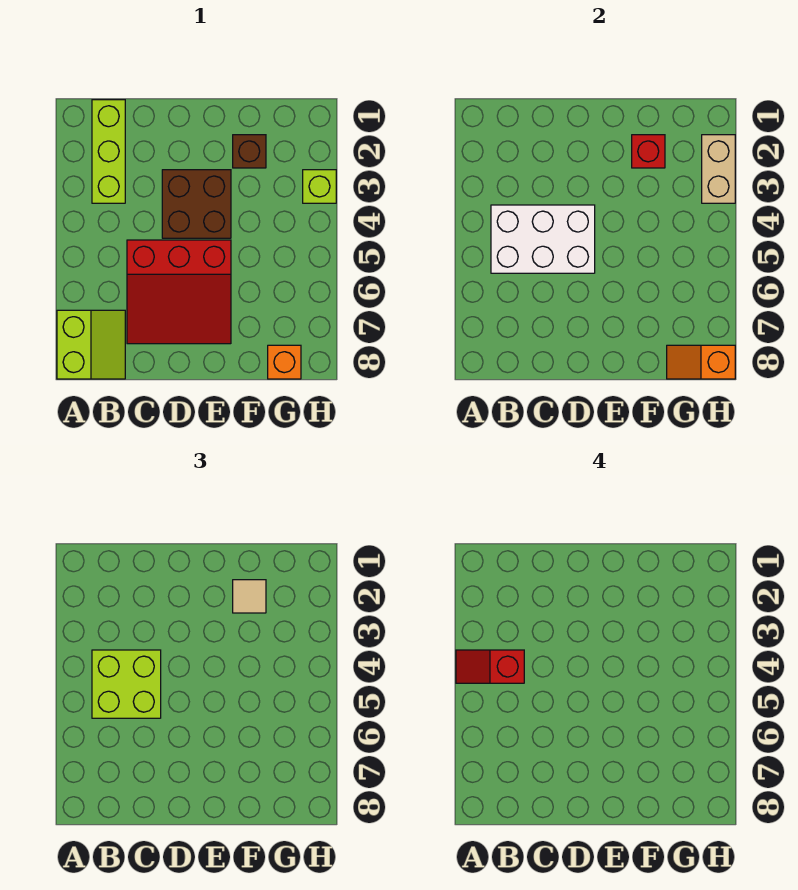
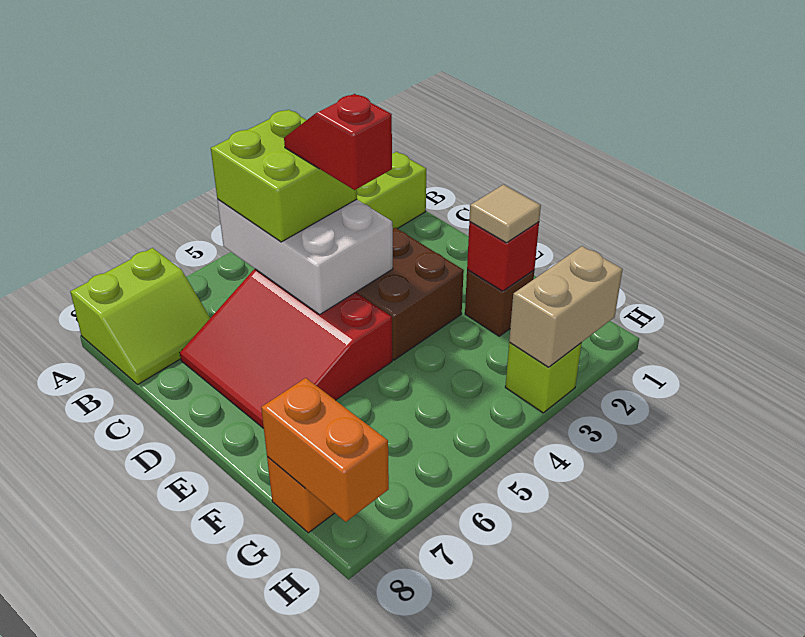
red 1x2 slope [456,650,524,683] -> red 1x2 slope moved to [284,94,392,190]
orange 1x2 slope [667,345,735,379] -> orange 1x2 brick [261,378,389,522]

